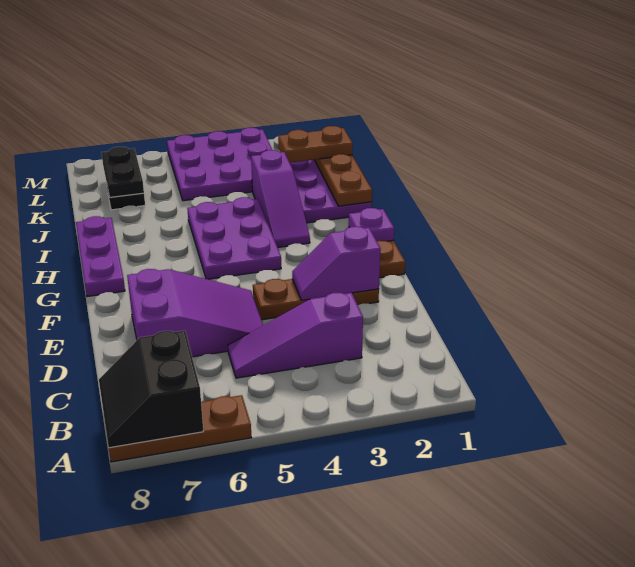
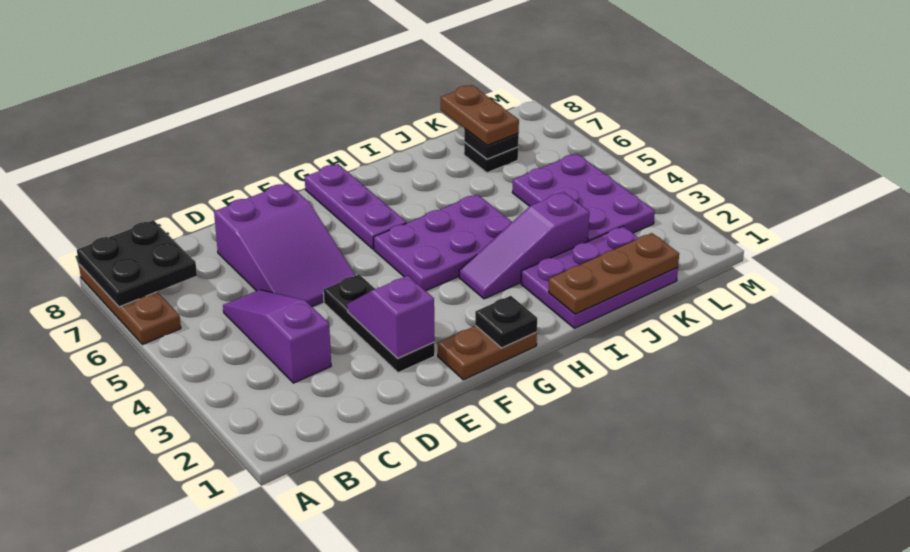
black 2x2 slope [99,331,203,448] -> black 2x2 plate [77,220,197,307]
brown 1x3 plate [253,279,379,320] -> black 1x3 plate [323,275,435,373]
purple 1x1 plate [349,208,394,241] -> black 1x1 plate [475,296,537,348]
purple 1x3 plate [76,216,125,297] -> purple 1x3 plate turned to [305,164,407,249]
brown 1x2 plate [278,126,353,163] -> brown 1x2 plate moved to [441,85,519,145]
purple 3x3 plate [167,128,272,201] -> purple 2x3 plate [512,154,655,241]
black 1x2 plate [101,147,144,197] -> black 1x1 plate [464,129,519,159]

